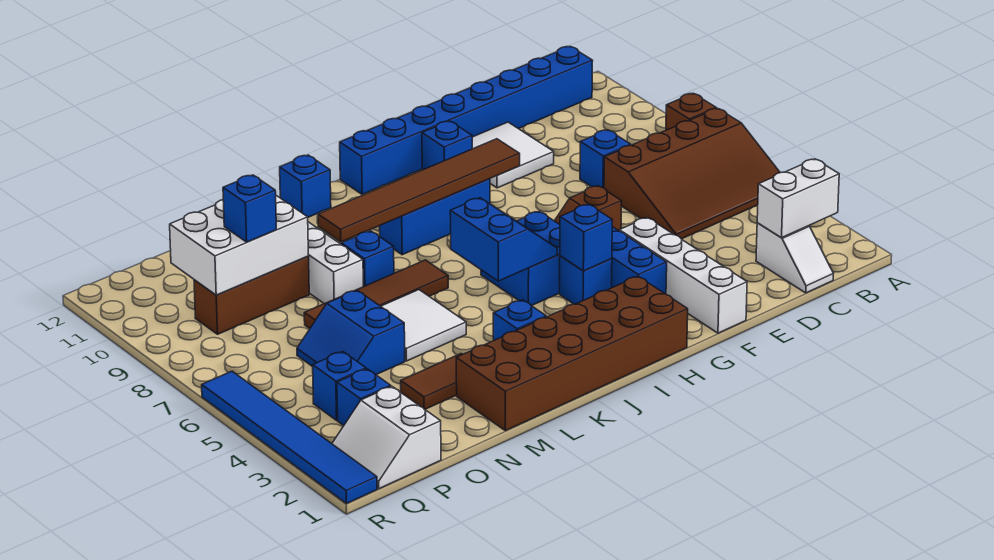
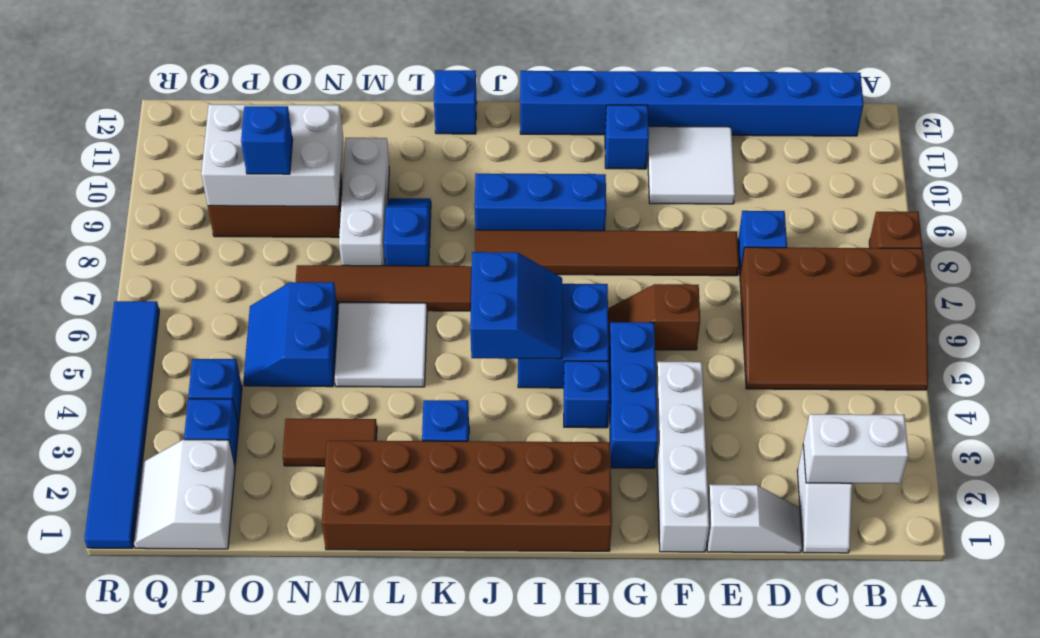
none -> white 1x2 slope [707,485,802,553]
brown 1x6 tile [318,139,520,242] -> brown 1x6 tile moved to [475,230,739,276]
blue 1x1 brick [560,204,612,271] -> none

